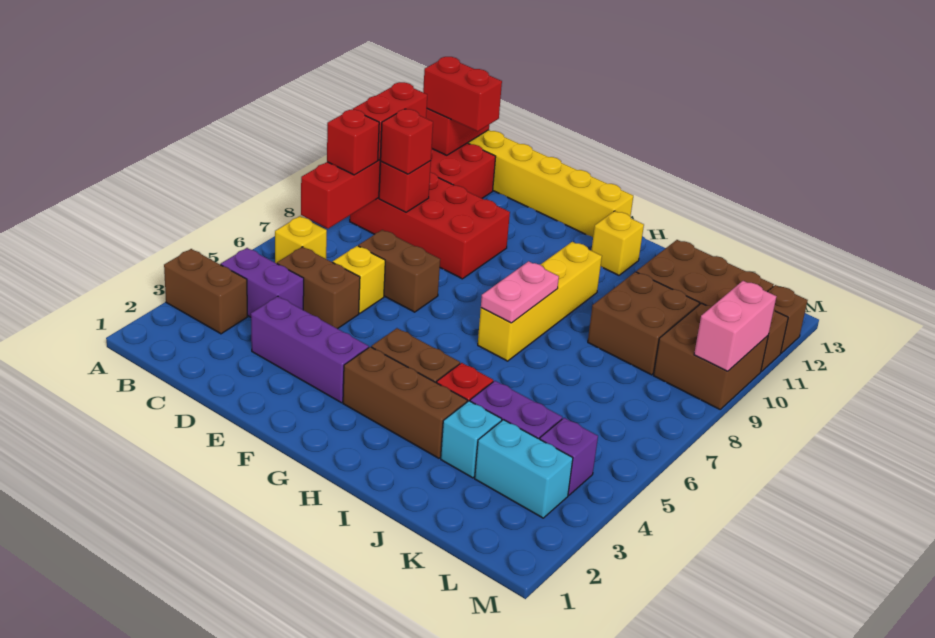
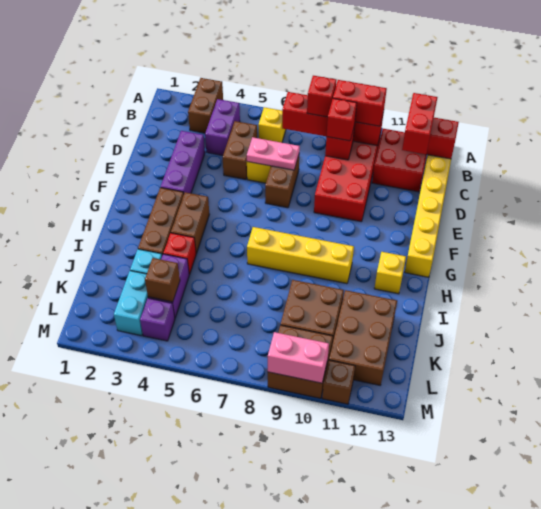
pink 1x2 plate [481,261,559,323] -> pink 1x2 plate moved to [247,137,300,170]
brown 1x1 brick [768,285,808,353] -> brown 1x1 brick moved to [145,258,180,302]

